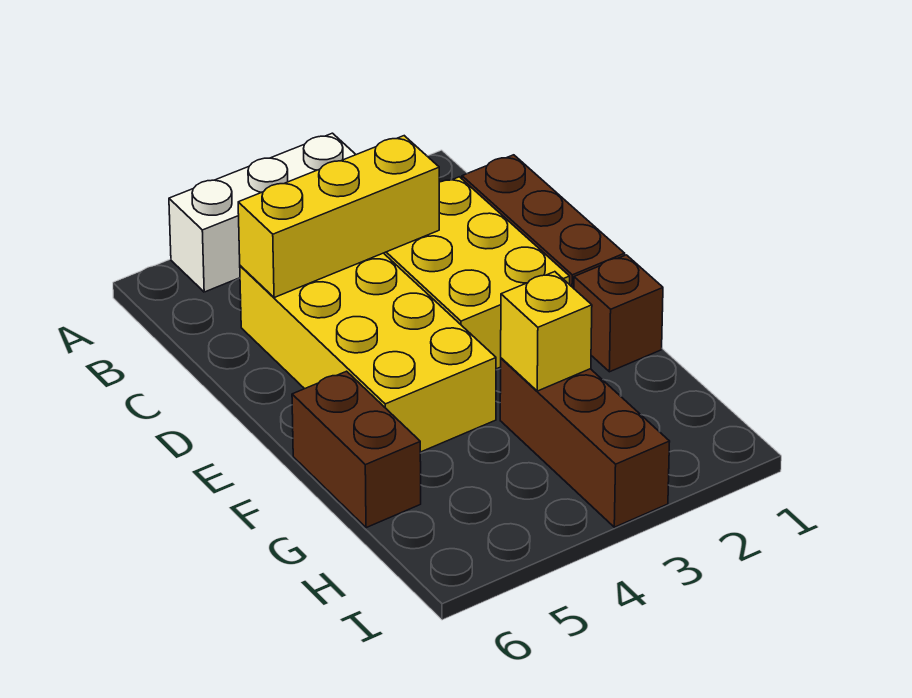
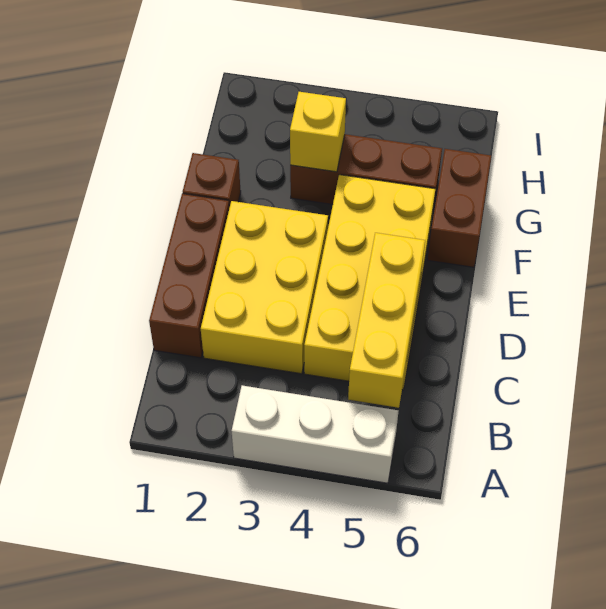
yellow 1x3 brick [238,136,439,298] -> yellow 1x3 brick turned to [348,233,425,408]
brown 1x3 brick [500,358,670,527] -> brown 1x3 brick turned to [290,134,442,209]

